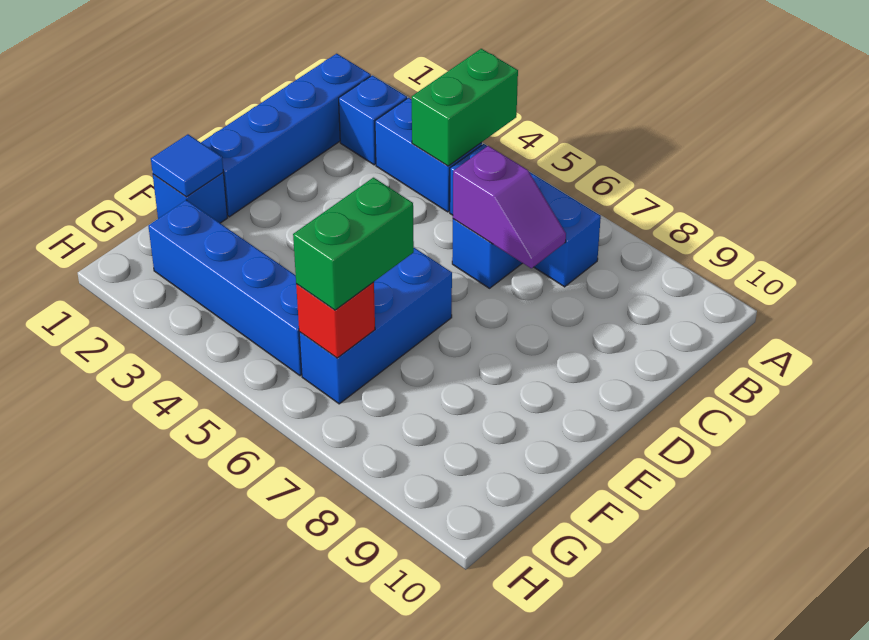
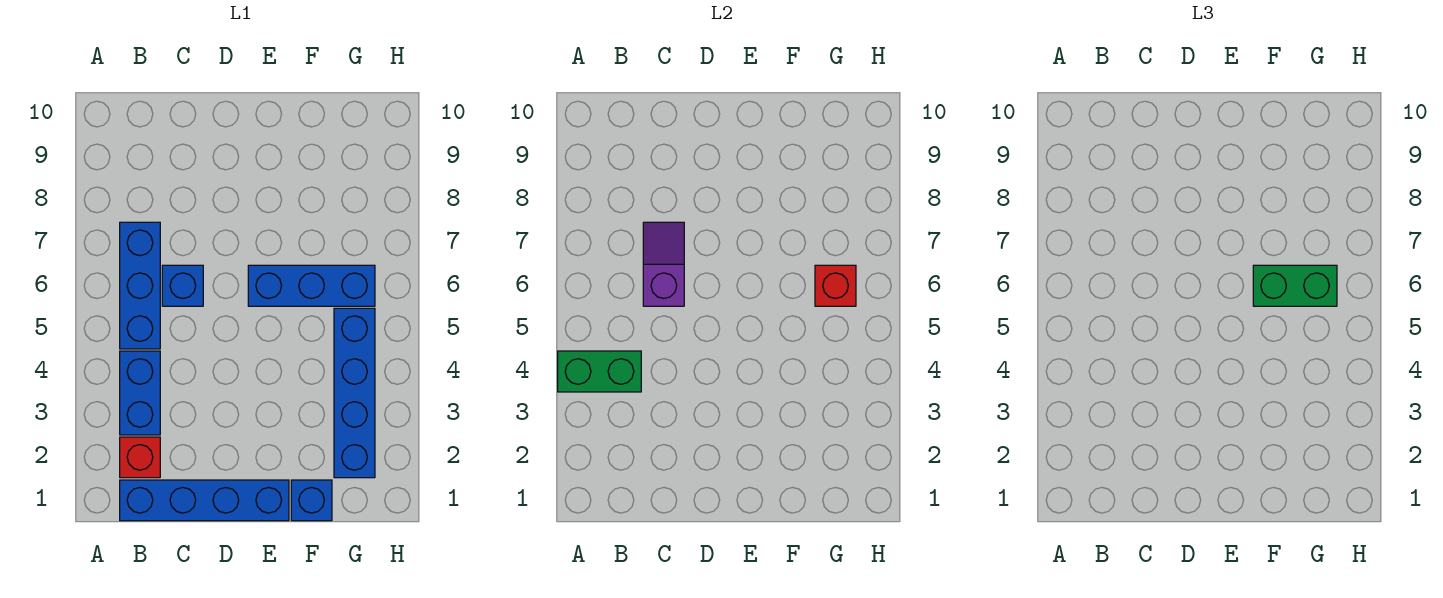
blue 1x1 brick [339,75,407,165] -> red 1x1 brick [120,437,160,478]
blue 1x1 tile [151,134,223,197] -> none

